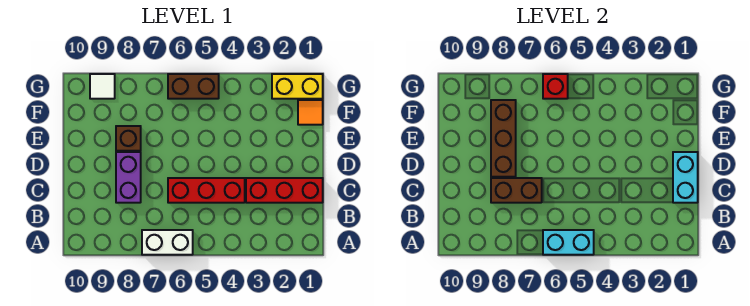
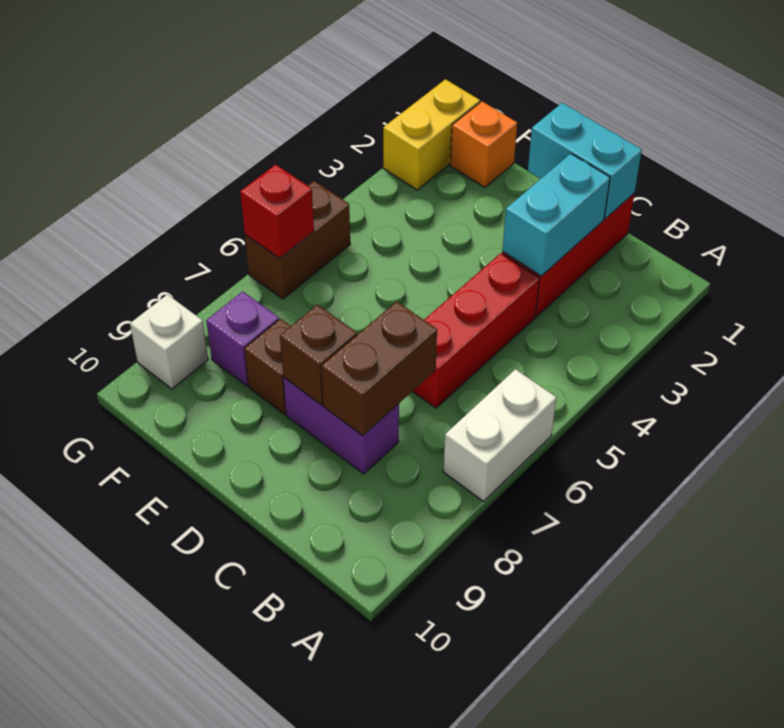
cyan 1x2 brick [543,230,594,255] -> cyan 1x2 brick moved to [503,154,610,276]
brown 1x3 brick [491,100,516,177] -> brown 1x1 brick [280,305,357,405]
orange 1x1 tile [298,100,323,125] -> orange 1x1 brick [450,101,517,187]
none -> purple 1x1 brick [206,291,279,386]
white 1x1 tile [90,74,115,99] -> white 1x1 brick [130,294,208,389]

